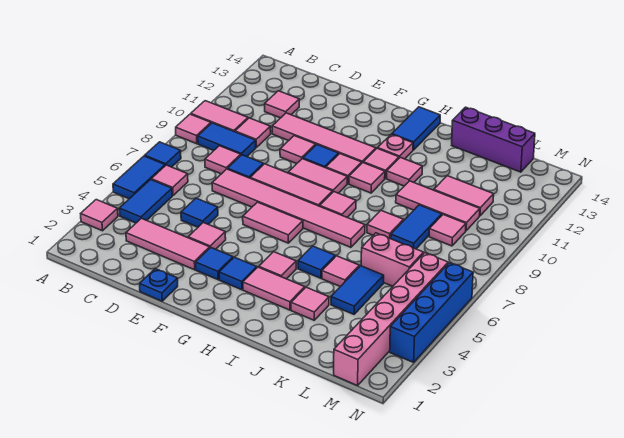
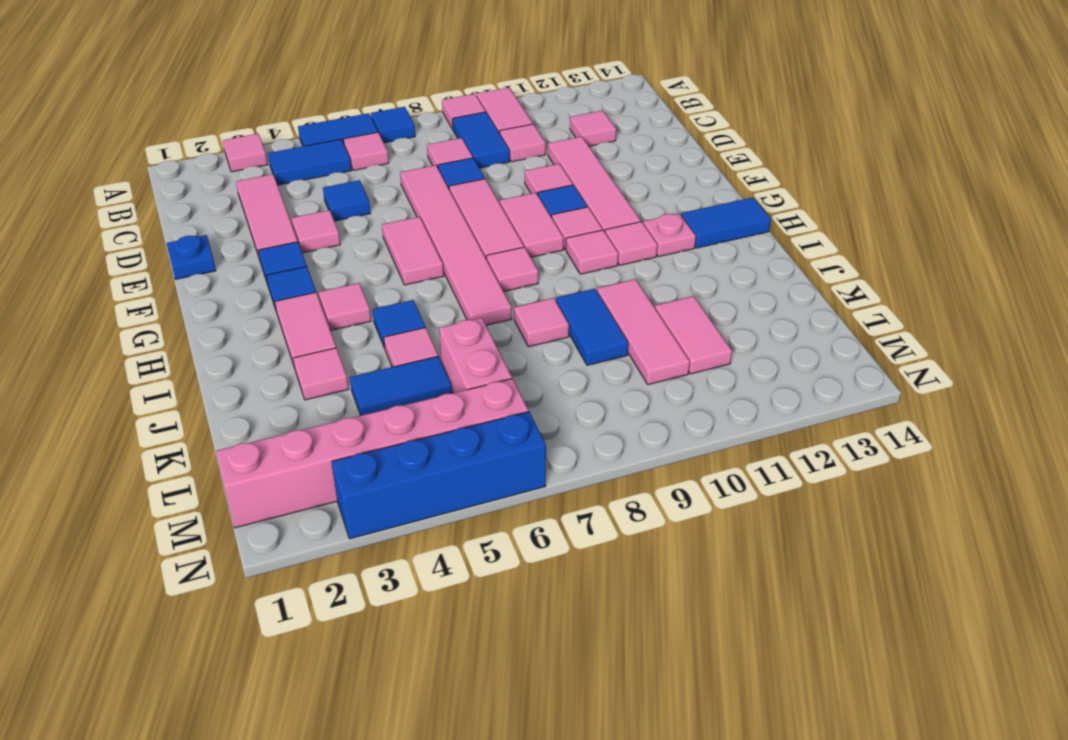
pink 1x1 tile [387,157,422,186] -> none
purple 1x3 brick [452,107,535,172] -> none
blue 1x2 tile [391,205,442,249] -> blue 1x2 tile turned to [556,289,628,365]
pink 1x1 tile [429,215,466,246] -> none

